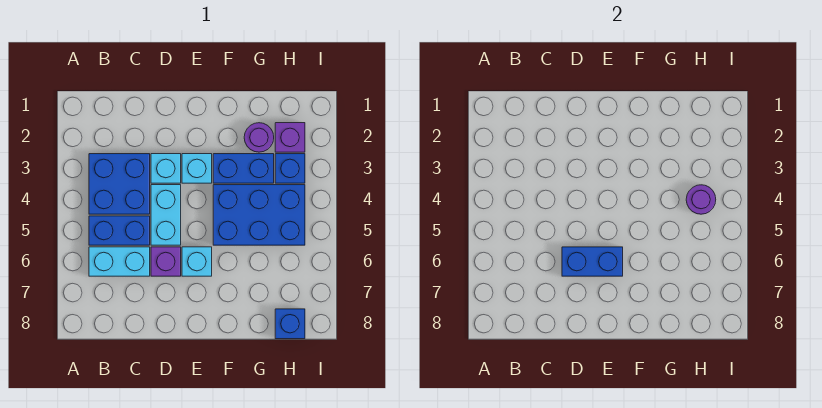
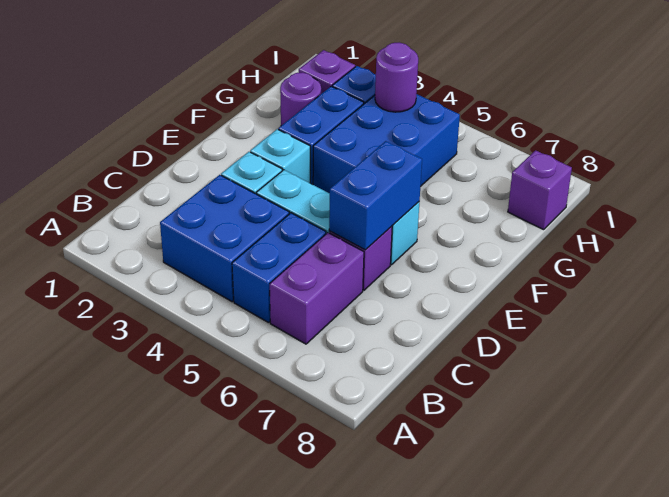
cyan 1x2 brick [89,247,150,276] -> purple 1x2 brick [270,233,364,344]
blue 1x1 brick [275,309,305,339] -> purple 1x1 brick [508,150,572,230]

